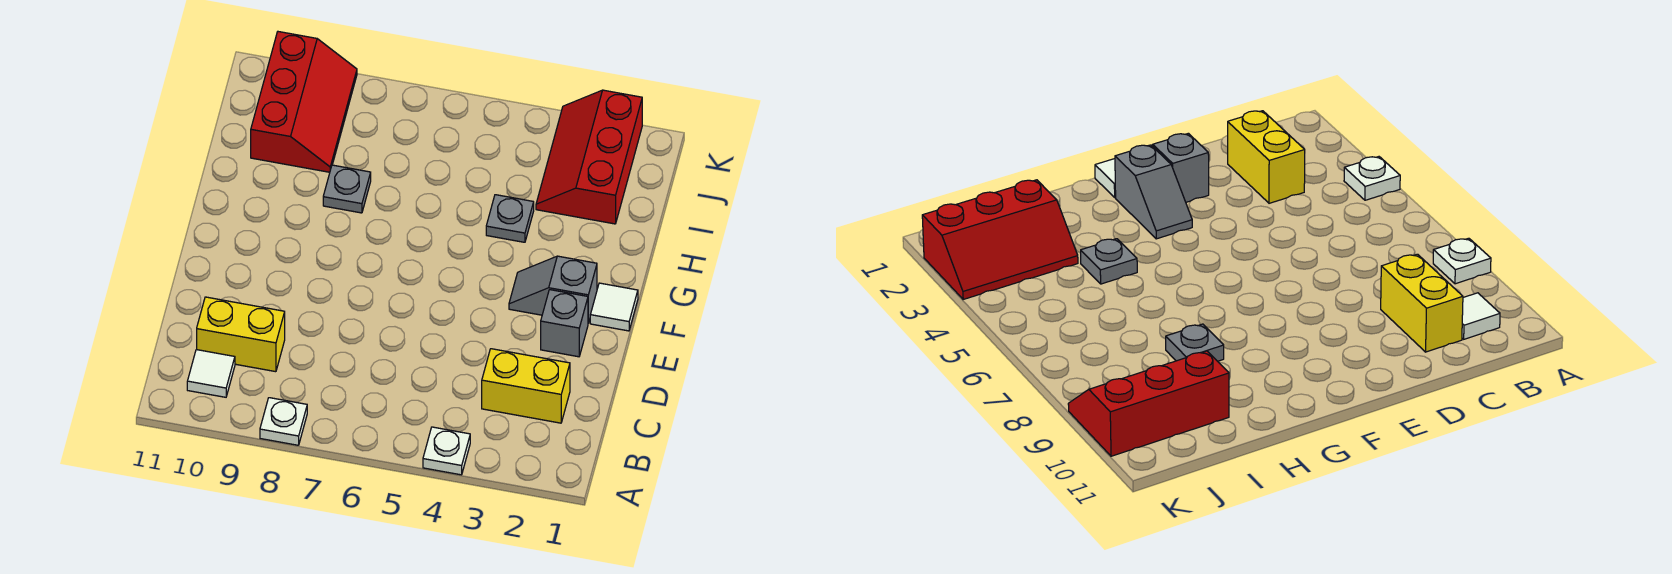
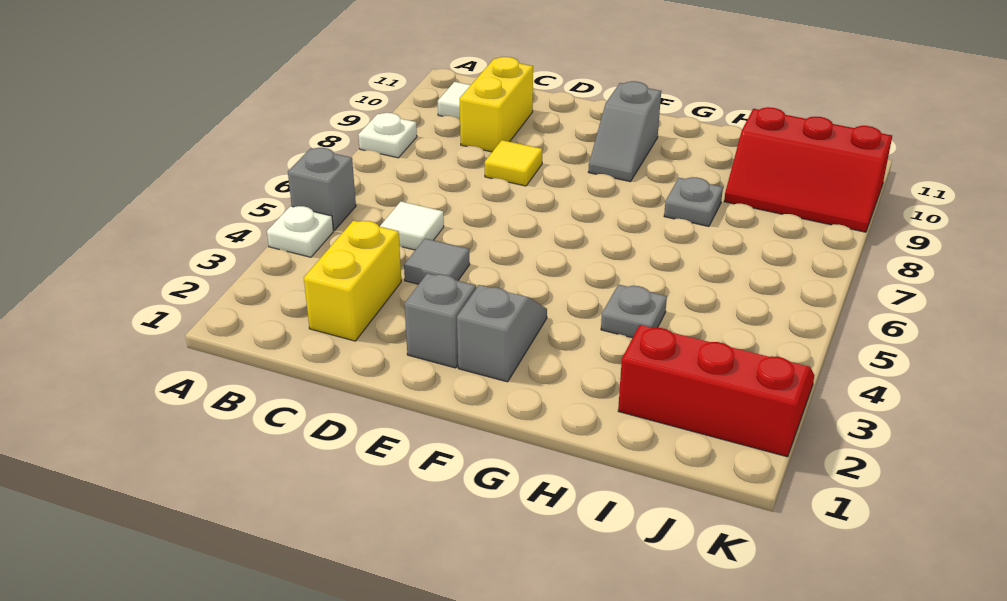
none -> grey 1x1 brick [288,148,356,231]
none -> grey 1x1 tile [404,238,470,284]
none -> yellow 1x1 tile [485,140,542,186]
white 1x1 tile [590,283,638,331] -> white 1x1 tile moved to [380,202,444,250]
none -> grey 1x2 slope [588,81,661,182]

